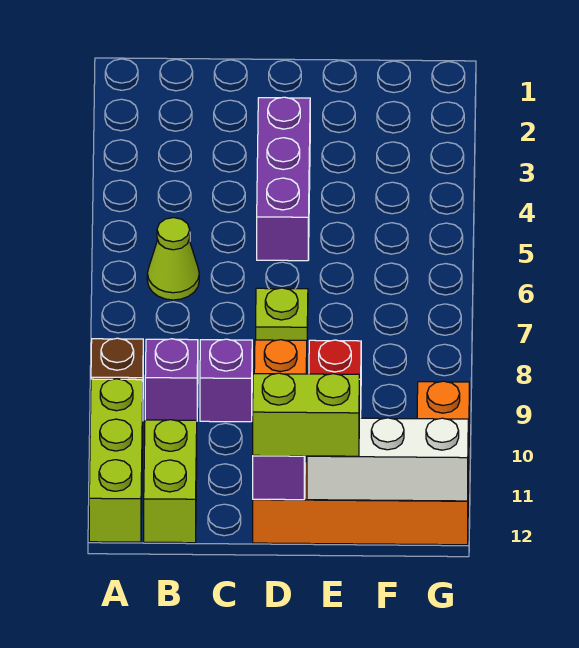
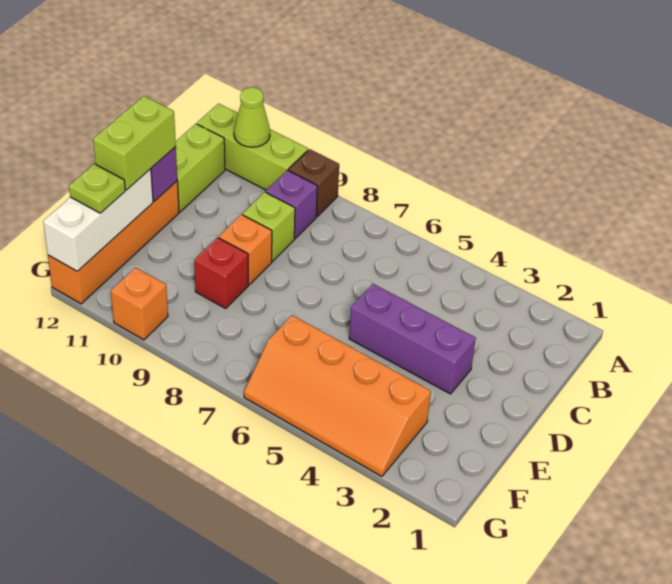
lime 1x1 cone [147,218,199,300] -> lime 1x1 cone moved to [234,87,270,147]
lime 1x2 brick [144,420,197,543] -> lime 1x2 brick turned to [176,124,225,212]
purple 1x1 brick [200,339,252,422] -> lime 1x1 brick [243,192,295,261]
lime 1x1 plate [256,288,308,341] -> lime 1x1 plate moved to [69,164,125,213]
none -> orange 2x4 slope [244,315,431,476]

